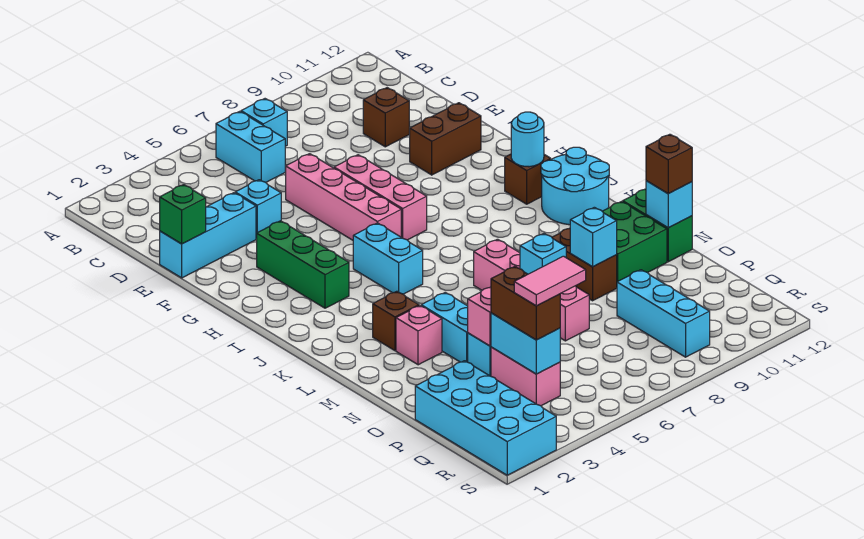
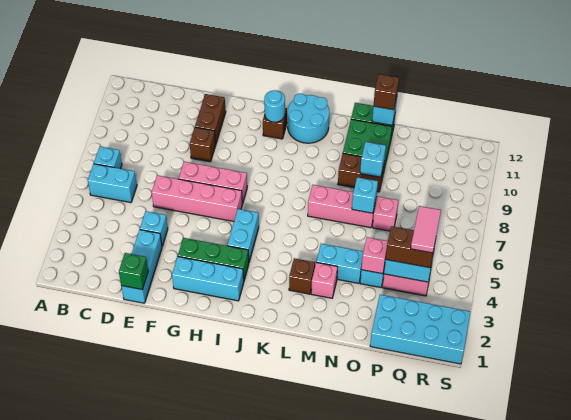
brown 1x1 brick [363,88,409,147] -> brown 1x1 brick moved to [190,127,216,162]
cyan 1x2 brick [353,223,423,294] -> cyan 1x2 brick turned to [227,209,259,261]
cyan 1x3 brick [617,270,710,357] -> cyan 1x3 brick moved to [172,257,244,301]

